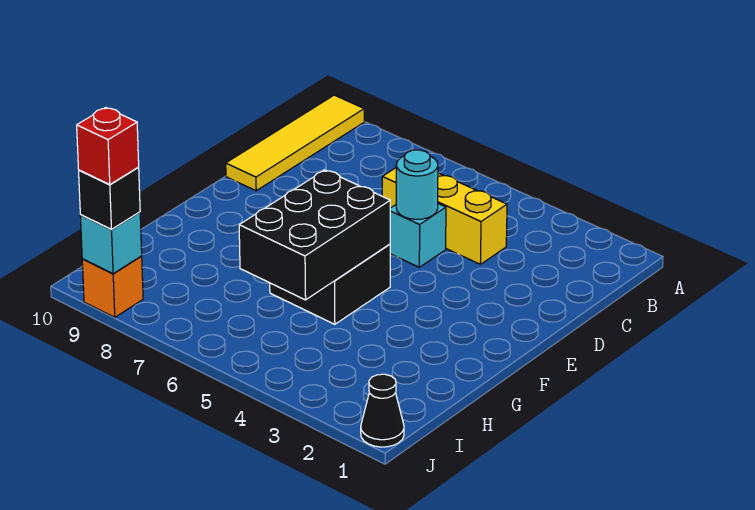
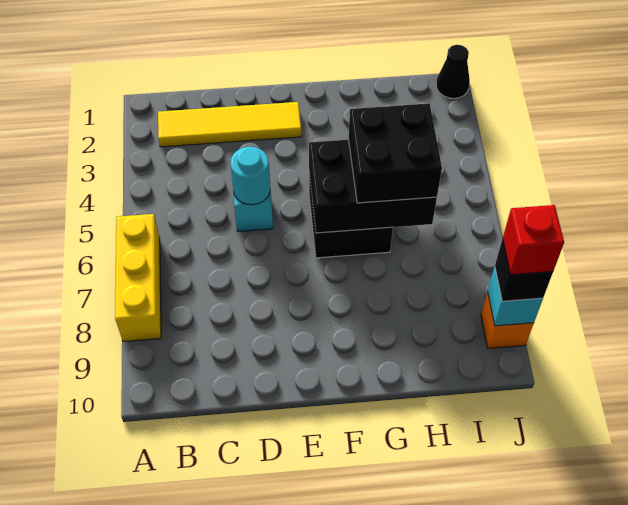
yellow 1x4 tile [226,95,364,191] -> yellow 1x4 tile moved to [158,102,301,147]
yellow 1x3 brick [382,168,507,264] -> yellow 1x3 brick moved to [115,214,161,341]
none -> black 2x2 brick [348,103,442,203]

